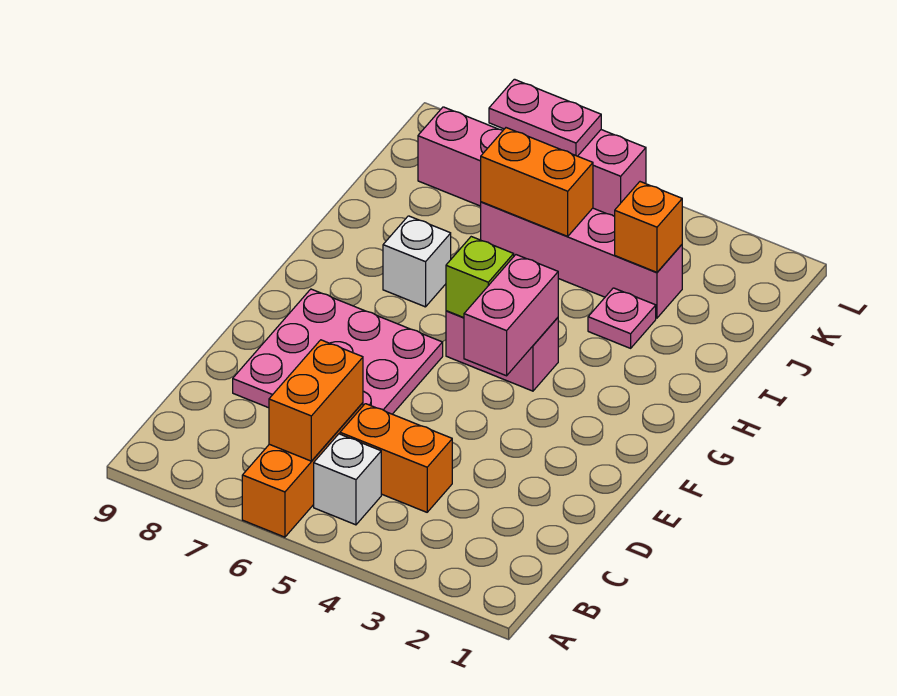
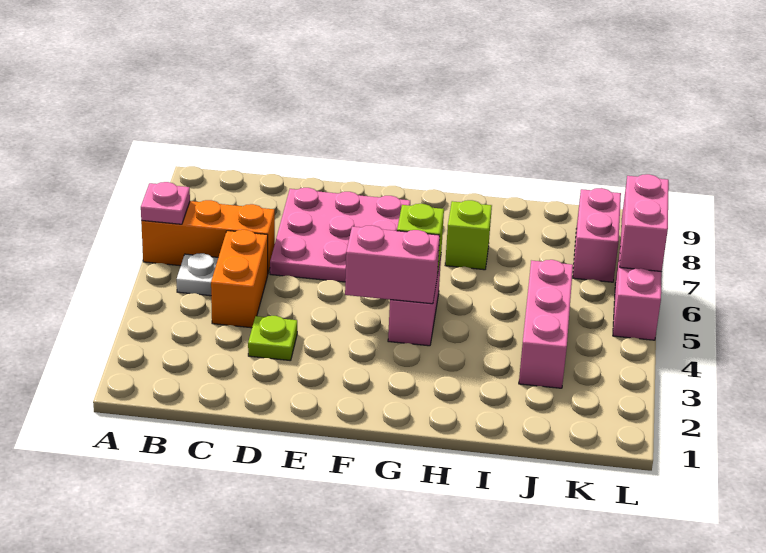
white 1x1 brick [314,434,381,525] -> white 1x1 plate [177,253,218,296]
orange 1x2 brick [269,340,363,461] -> none
none -> lime 1x1 plate [248,316,297,361]
white 1x1 brick [383,216,451,307] -> lime 1x1 brick [445,200,492,270]
pink 1x1 plate [588,288,656,348] -> pink 1x1 plate moved to [141,182,190,224]
pink 1x4 brick [481,202,682,318] -> pink 1x3 brick [519,260,573,388]
orange 1x1 brick [615,182,682,272] -> none
orange 1x2 brick [481,128,593,236] -> none
pink 1x2 plate [489,79,601,156] -> pink 1x2 brick [620,174,669,272]

